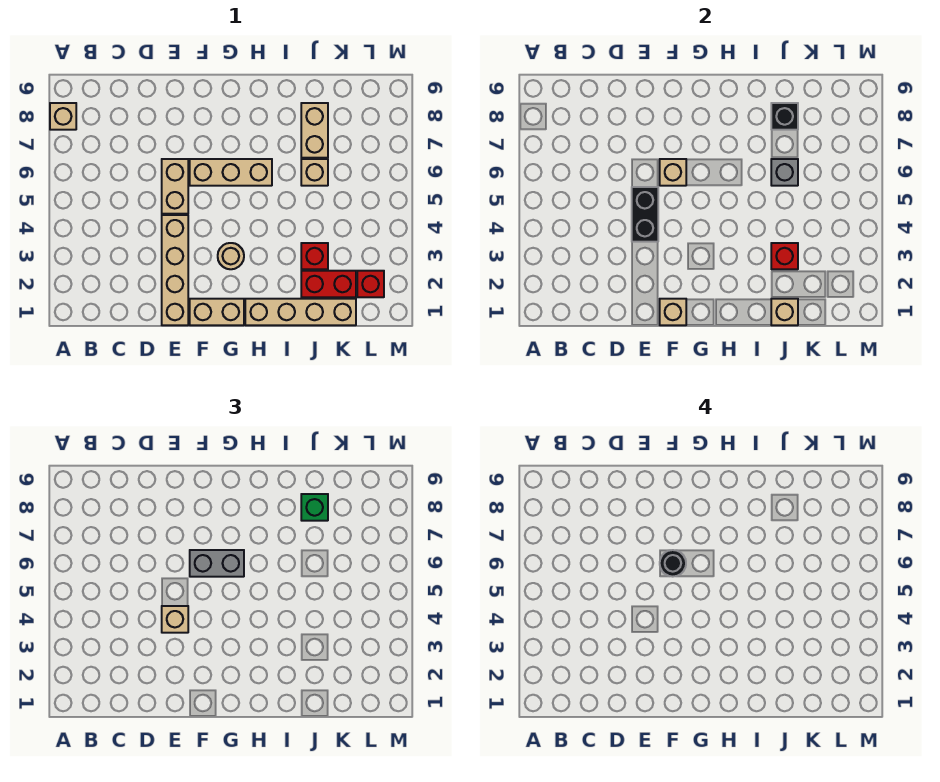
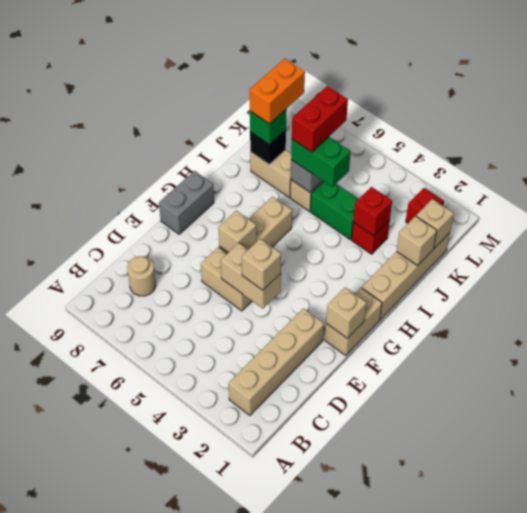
tan 1x1 brick [50,103,76,130] -> tan 1x1 brick moved to [416,199,454,248]
tan 1x4 brick [162,215,188,325] -> tan 1x4 brick turned to [229,308,324,415]
black 1x2 brick [632,187,658,242] -> tan 1x2 brick [221,243,281,309]
grey 1x2 brick [190,550,244,577] -> grey 1x2 brick moved to [159,171,214,234]
black 1x1 round brick [660,550,686,577] -> none
tan 1x1 round brick [218,243,244,269] -> tan 1x1 round brick moved to [127,256,156,296]
red 1x2 brick [301,271,356,297] -> red 1x2 brick moved to [292,86,348,152]
none -> green 1x2 brick [310,182,358,240]
none -> green 1x2 brick [291,137,351,187]
none -> orange 1x2 brick [250,59,305,124]

